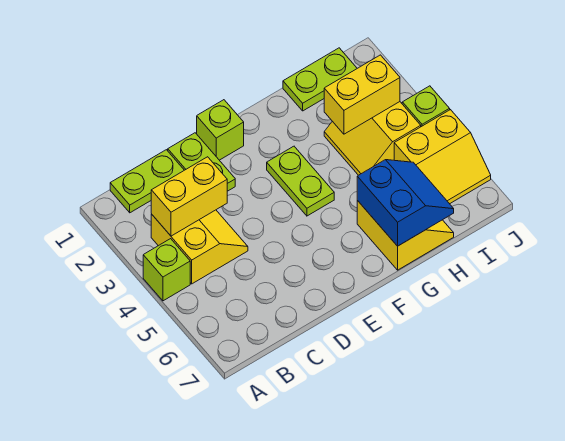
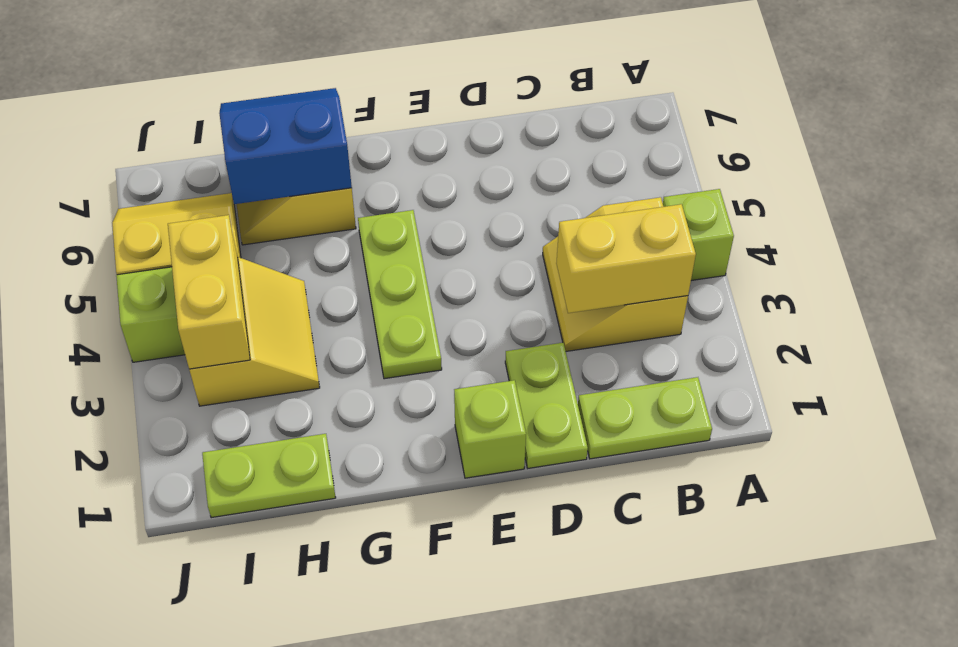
lime 1x2 plate [267,146,334,216] -> lime 1x3 plate [358,210,442,379]
blue 2x2 slope [357,160,454,246] -> blue 2x2 slope turned to [219,88,352,204]
yellow 1x2 brick [324,55,400,134] -> yellow 1x2 brick turned to [168,215,250,369]

